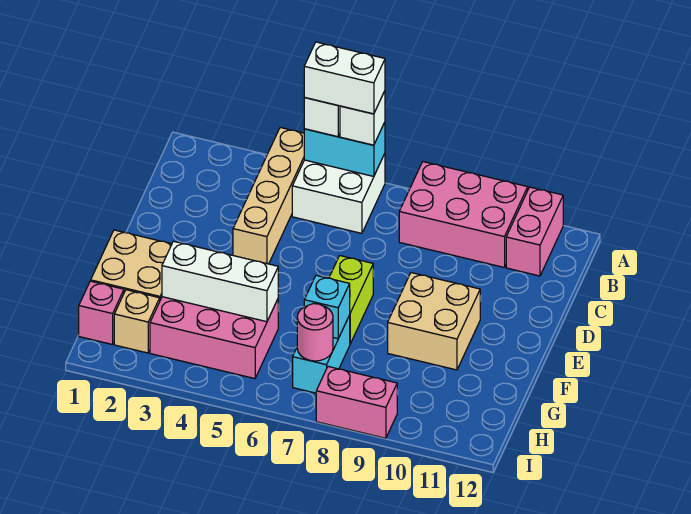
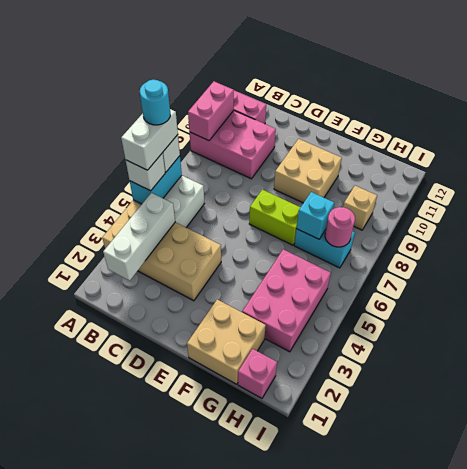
tan 1x4 brick [233,128,304,264] -> tan 2x4 brick [102,201,221,301]
none -> cyan 1x1 round brick [140,80,170,125]
pink 2x3 brick [399,162,528,267] -> pink 2x3 brick turned to [189,111,276,179]
white 1x3 brick [162,241,278,322] -> white 1x3 brick moved to [103,193,175,281]
tan 1x1 brick [114,290,160,353] -> tan 1x1 brick moved to [343,186,377,230]
pink 1x2 brick [316,367,397,438] -> pink 1x2 brick moved to [188,81,234,141]

